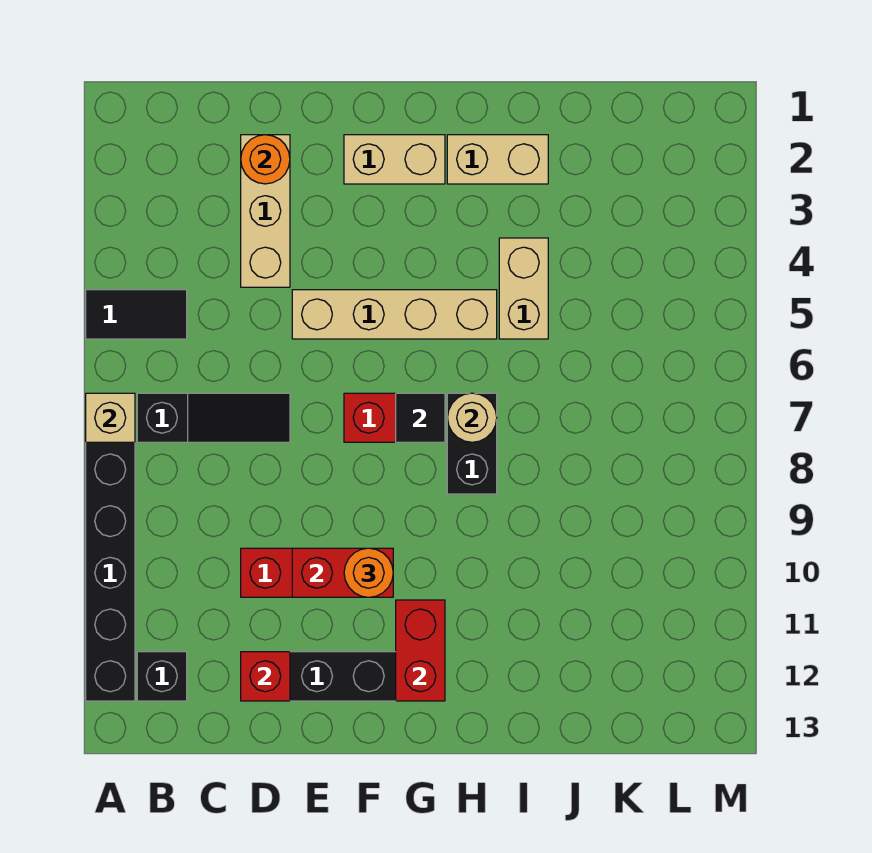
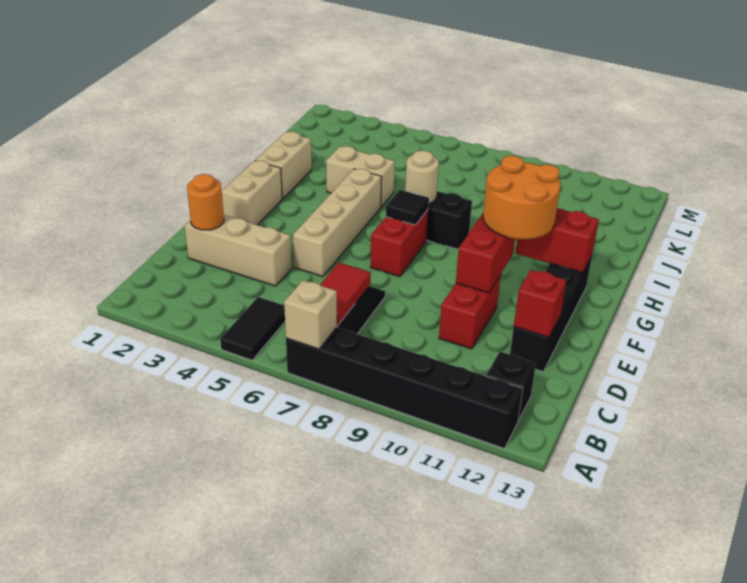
none -> red 1x2 tile [320,263,371,326]
orange 1x1 round brick [344,548,393,597] -> orange 2x2 round brick [483,156,561,239]

